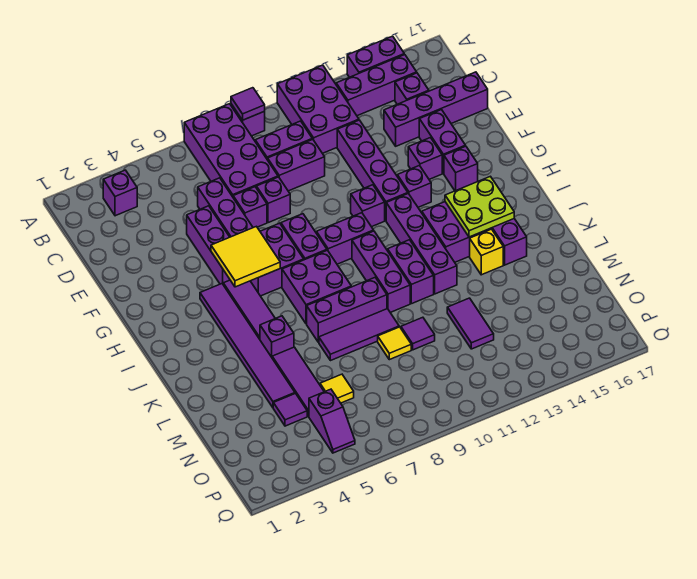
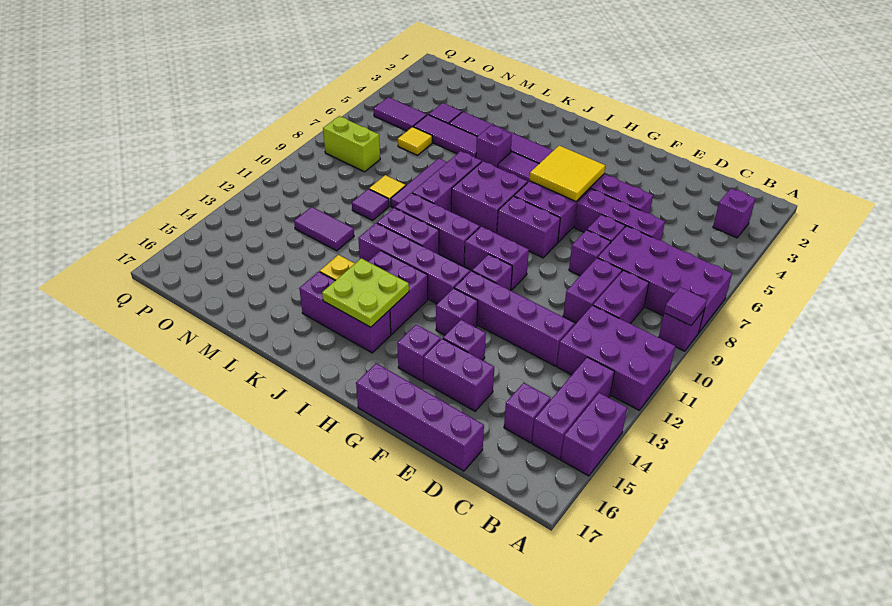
purple 1x4 brick [384,72,488,146] -> purple 1x4 brick turned to [356,363,484,471]
purple 1x2 brick [316,213,374,264] -> purple 1x2 brick turned to [464,226,529,290]
purple 1x2 slope [309,389,355,453] -> purple 1x2 tile [374,97,427,131]
none -> lime 1x2 brick [323,116,380,172]

